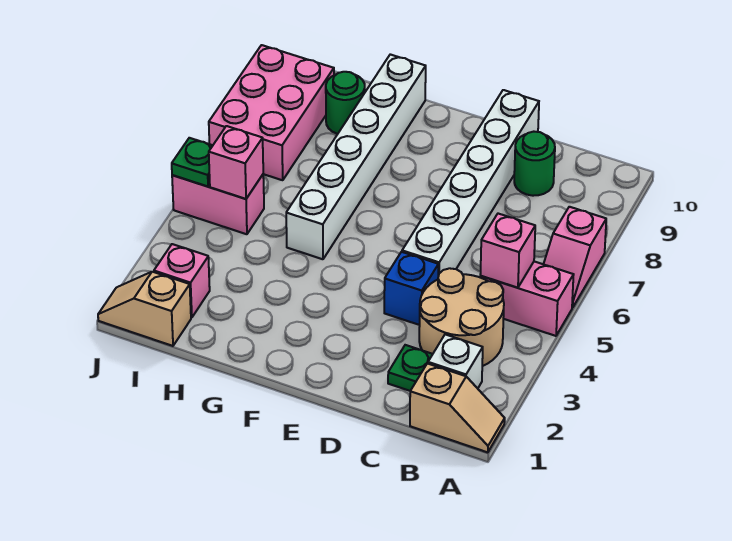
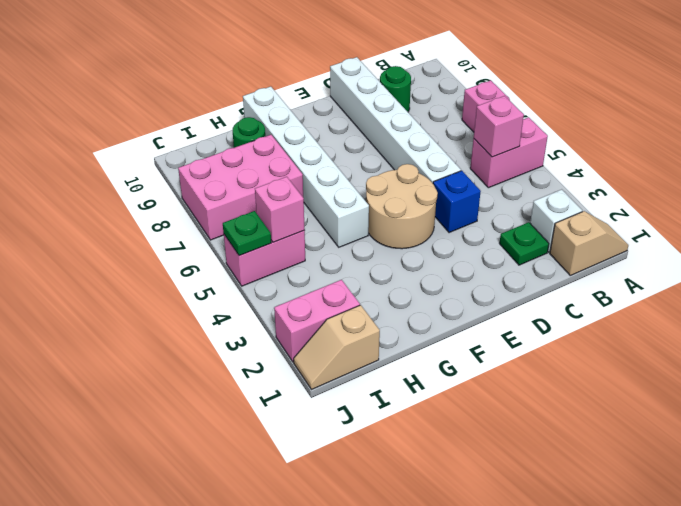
tan 2x2 round brick [419,268,504,366] -> tan 2x2 round brick moved to [366,164,438,249]
pink 1x1 brick [154,244,210,318] -> pink 1x2 brick [274,280,360,362]
pink 2x3 brick [209,45,334,180] -> pink 2x3 brick turned to [178,135,303,240]

